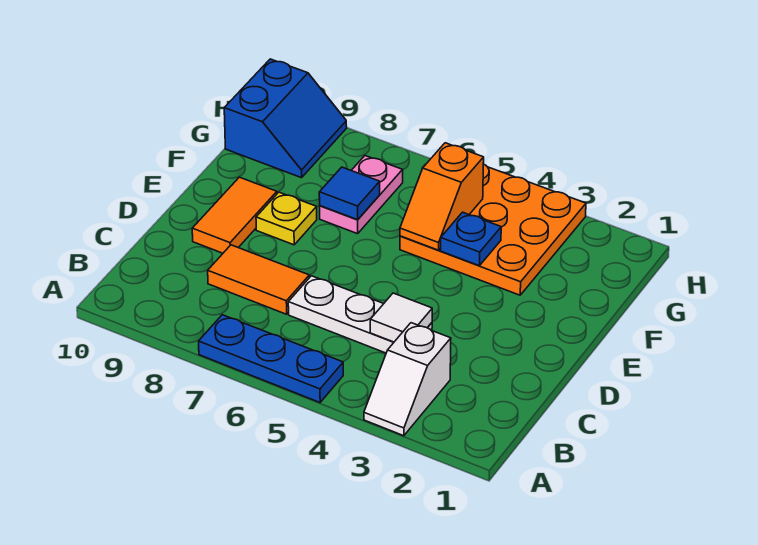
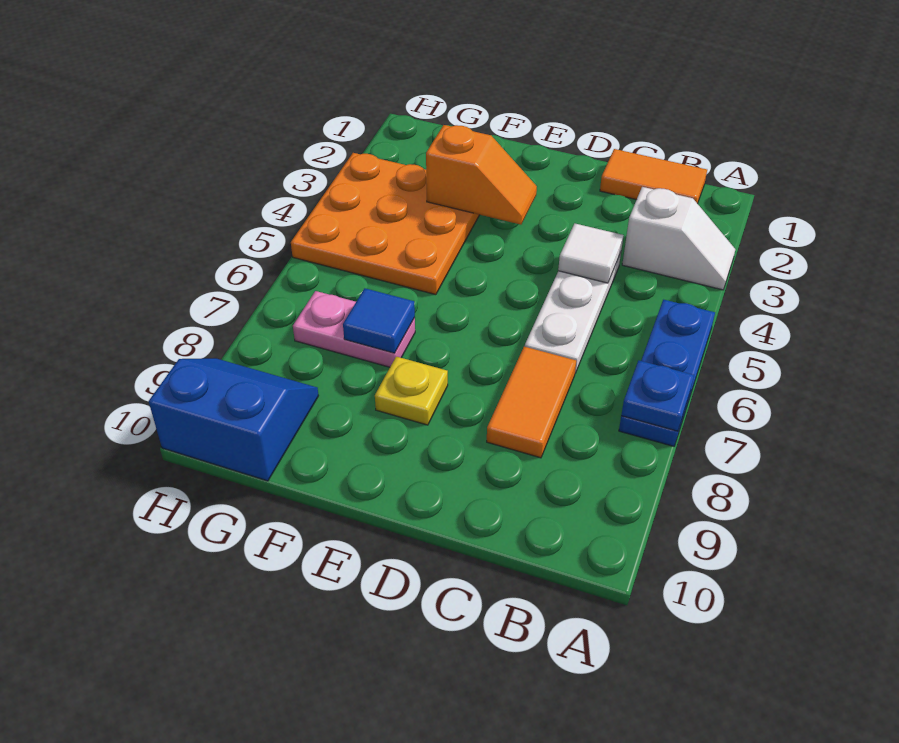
orange 1x2 tile [192,177,277,253] -> orange 1x2 tile moved to [600,149,707,204]
blue 1x1 plate [441,212,501,265] -> blue 1x1 plate moved to [621,361,694,431]
orange 1x2 slope [400,143,484,250] -> orange 1x2 slope moved to [426,125,537,225]

